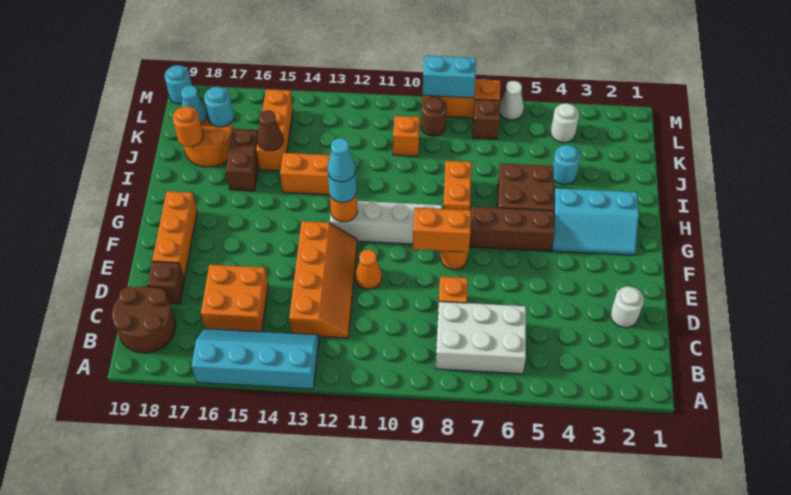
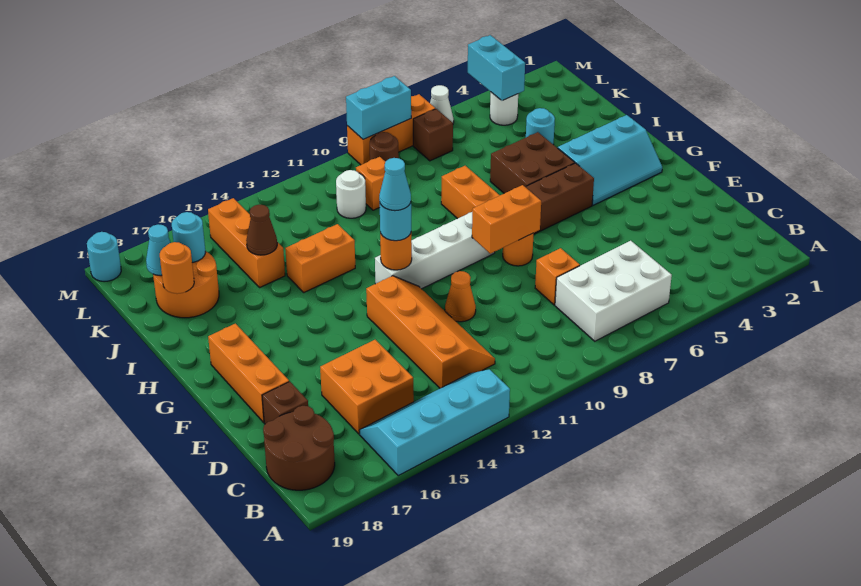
white 1x1 round brick [611,286,644,328] -> white 1x1 round brick moved to [336,170,366,218]
brown 1x2 brick [226,129,259,191] -> none
none -> cyan 1x2 brick [468,35,525,101]

